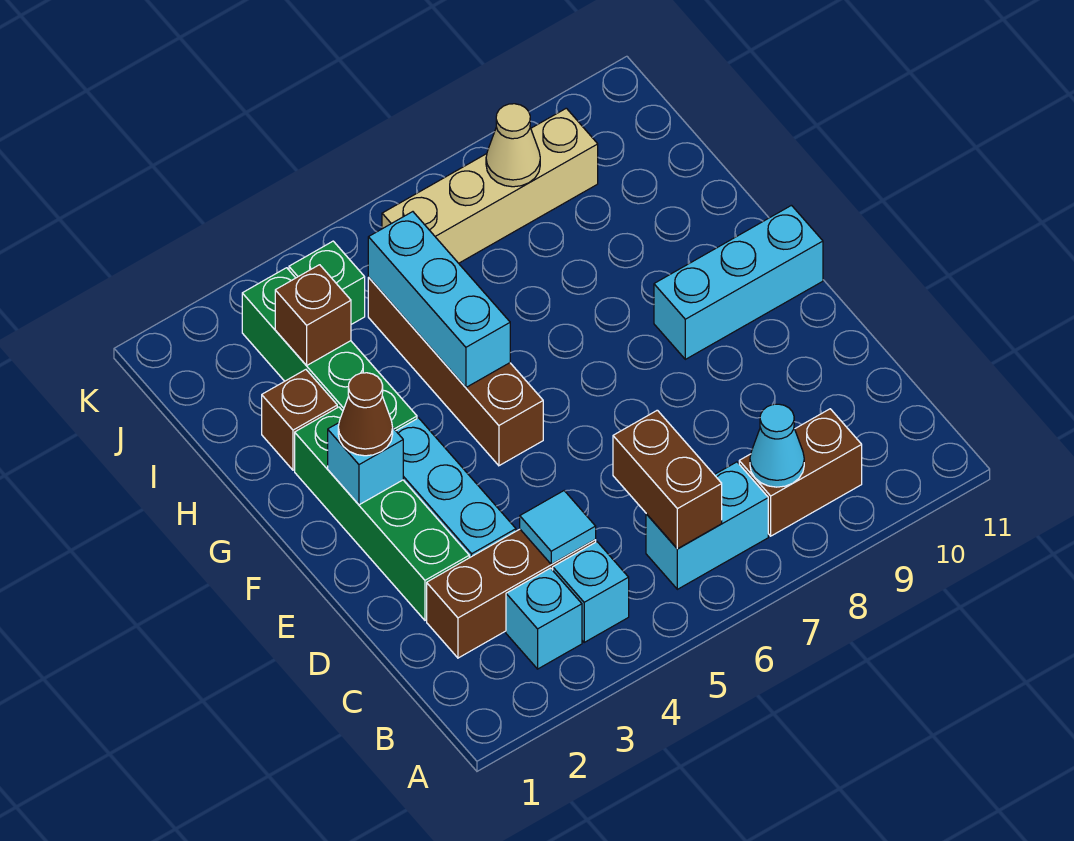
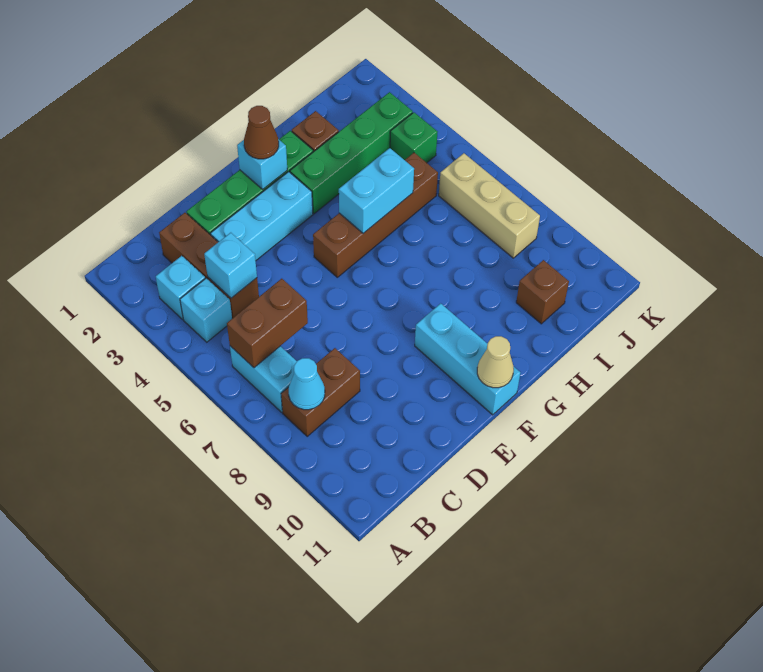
brown 1x2 brick [739,409,862,536] -> brown 1x2 brick turned to [281,348,360,436]
cyan 1x1 tile [520,491,596,564] -> cyan 1x1 brick [204,233,257,298]
cyan 1x3 brick [368,212,510,387] -> cyan 1x2 brick [339,148,414,233]
brown 1x1 brick [275,265,351,366] -> brown 1x1 brick moved to [516,260,569,324]
tan 1x4 brick [382,108,598,263] -> tan 1x3 brick [439,153,540,258]
tan 1x1 cone [486,104,540,187] -> tan 1x1 cone moved to [477,336,514,388]

